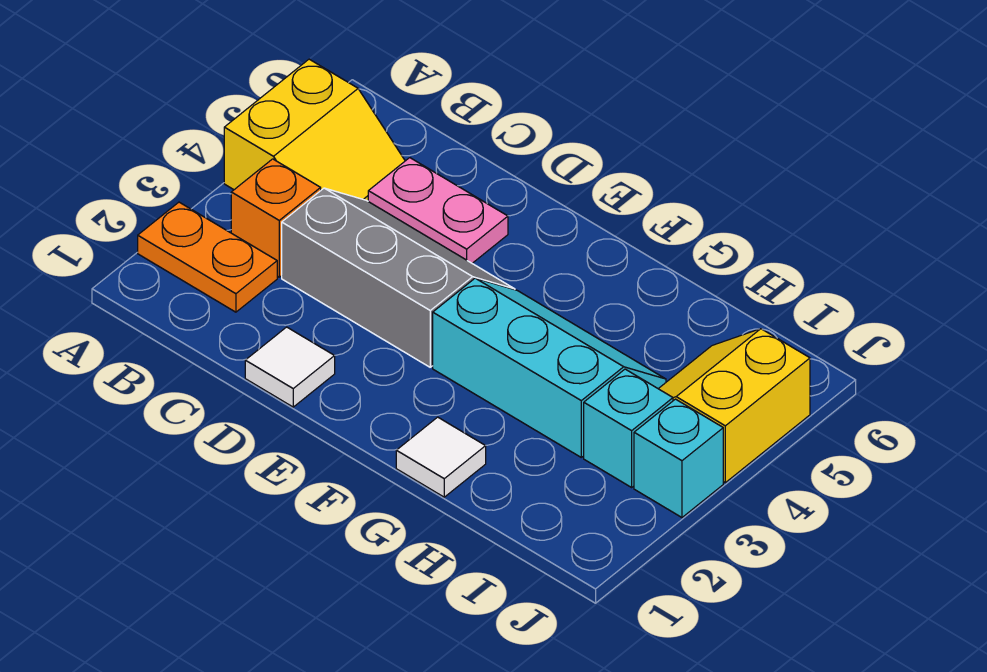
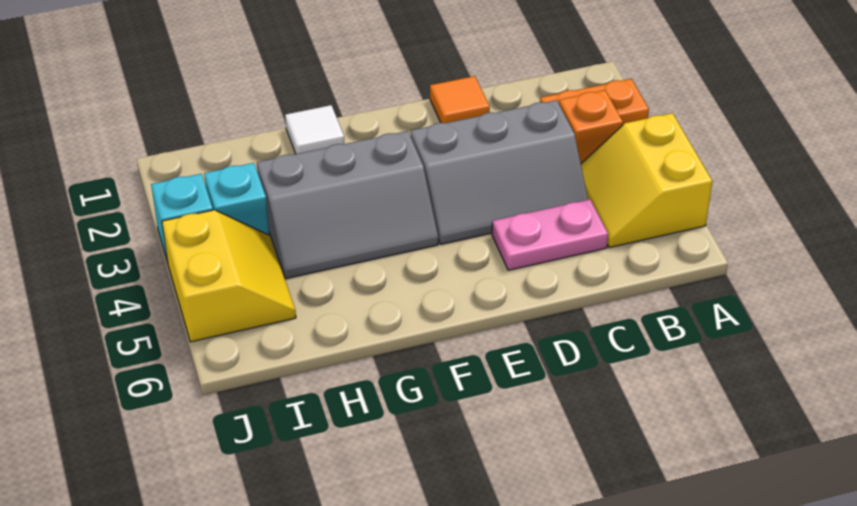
white 1x1 tile [245,327,335,407] -> orange 1x1 tile [430,76,490,123]
cyan 2x3 slope [433,278,666,457] -> grey 2x3 slope [257,131,438,279]

